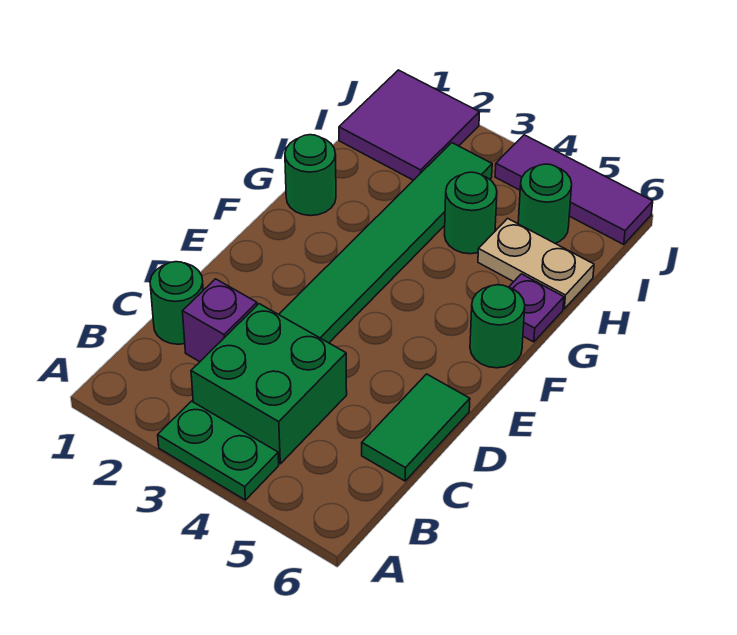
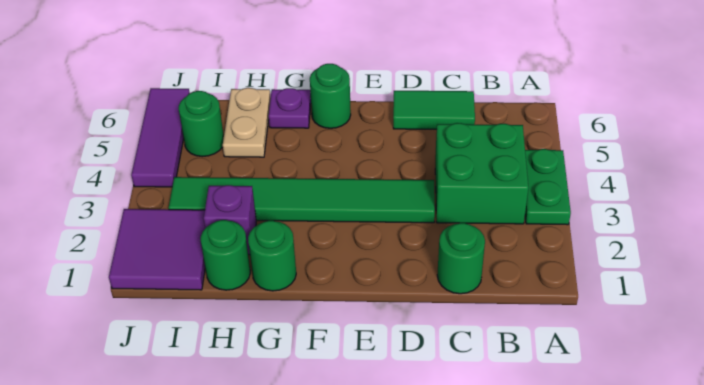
purple 1x1 brick [183,279,257,362] -> purple 1x1 brick moved to [204,185,256,255]
green 1x1 round brick [444,172,497,254] -> green 1x1 round brick moved to [201,220,250,290]

